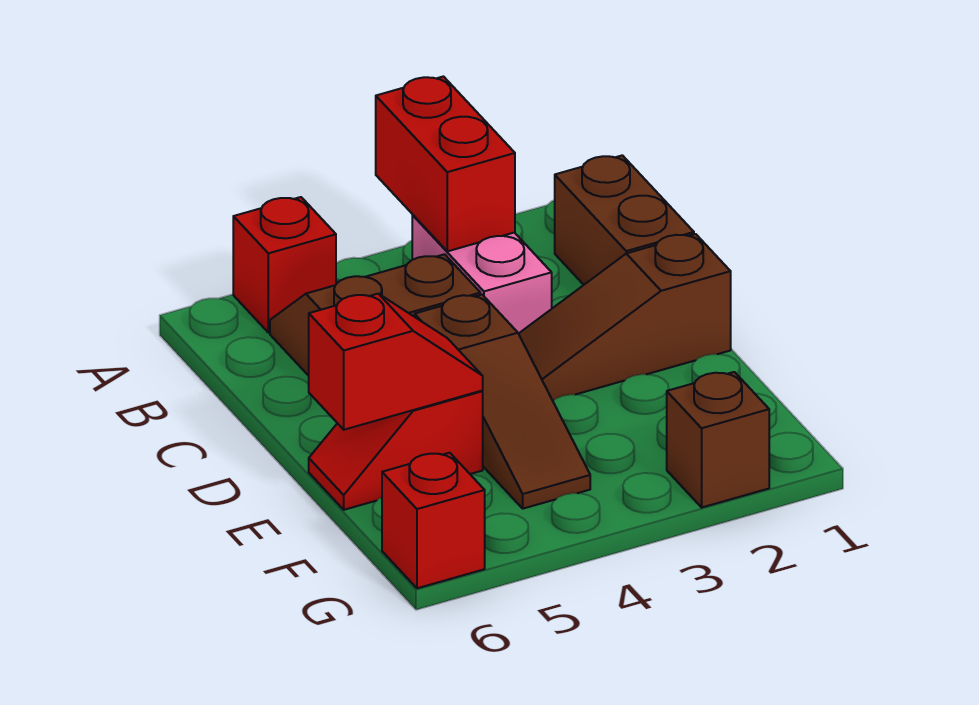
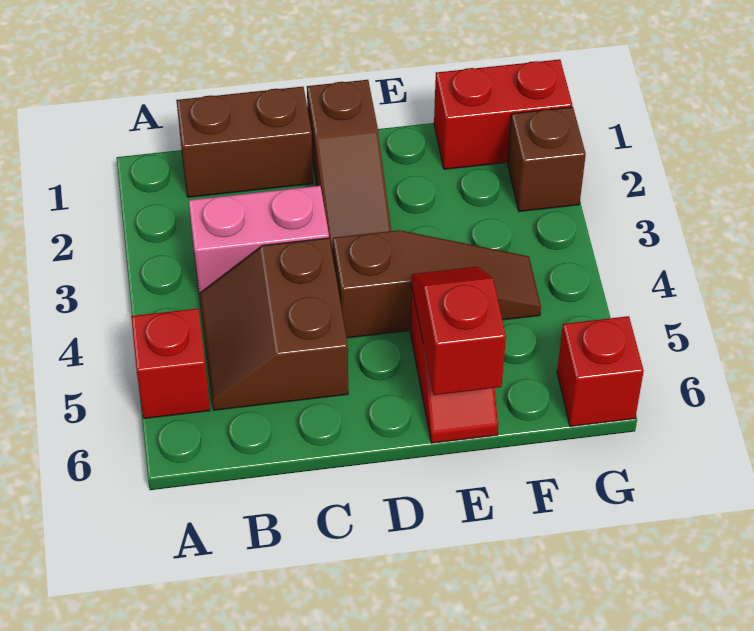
red 1x2 brick [376,76,515,251] -> red 1x2 brick moved to [434,59,572,169]

